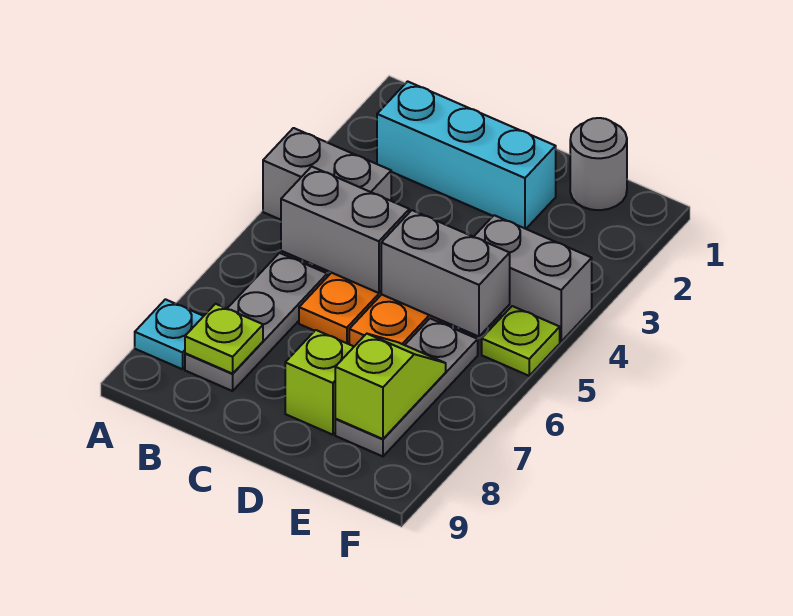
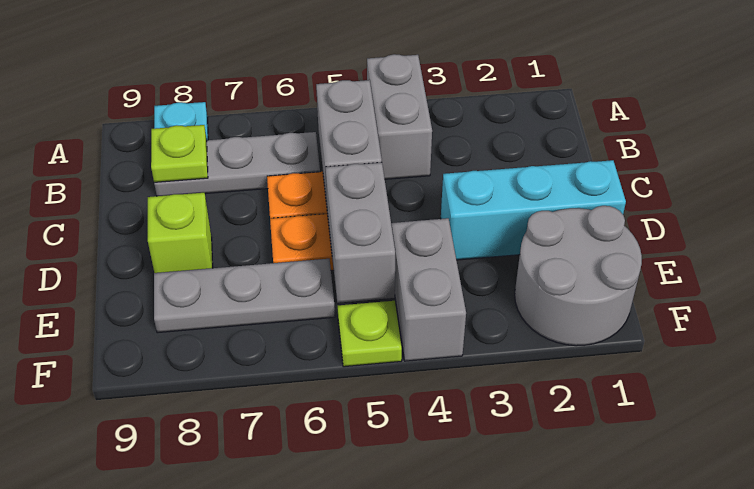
cyan 1x3 brick [377,81,556,229] -> cyan 1x3 brick turned to [441,160,626,260]
grey 1x1 round brick [570,118,627,210] -> grey 2x2 round brick [515,206,642,346]
lime 1x2 slope [335,334,446,439] -> none

